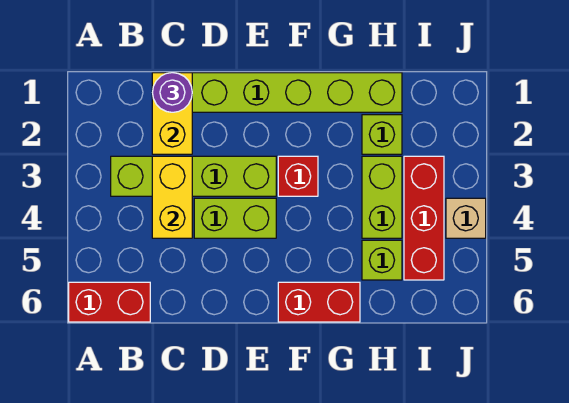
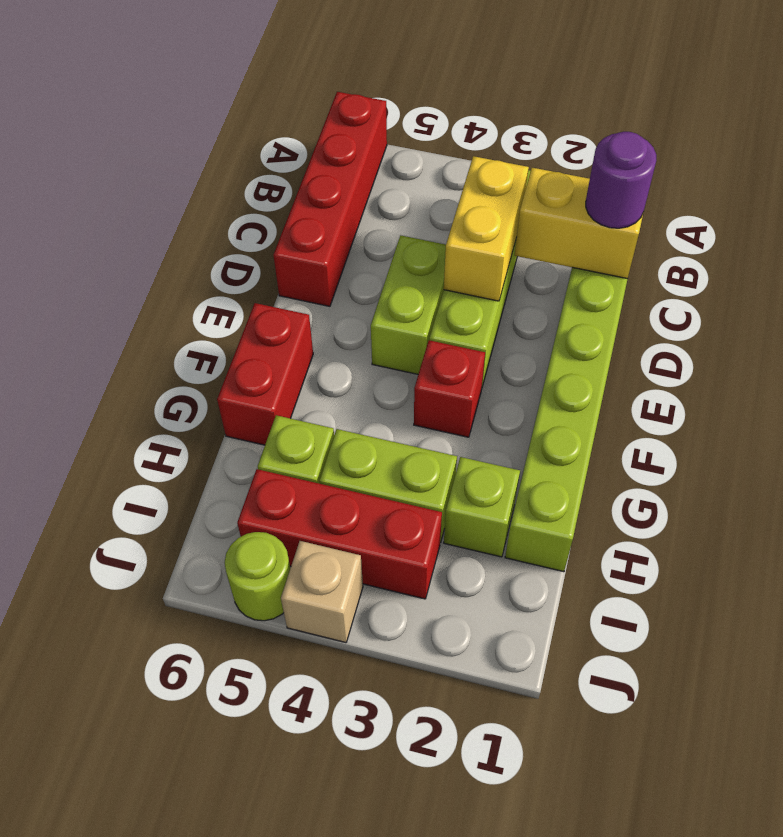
red 1x2 brick [69,282,150,322] -> red 1x4 brick [273,92,387,306]
yellow 1x2 brick [152,156,192,238] -> yellow 1x2 brick turned to [444,156,529,301]
none -> lime 1x1 round brick [225,532,290,621]

